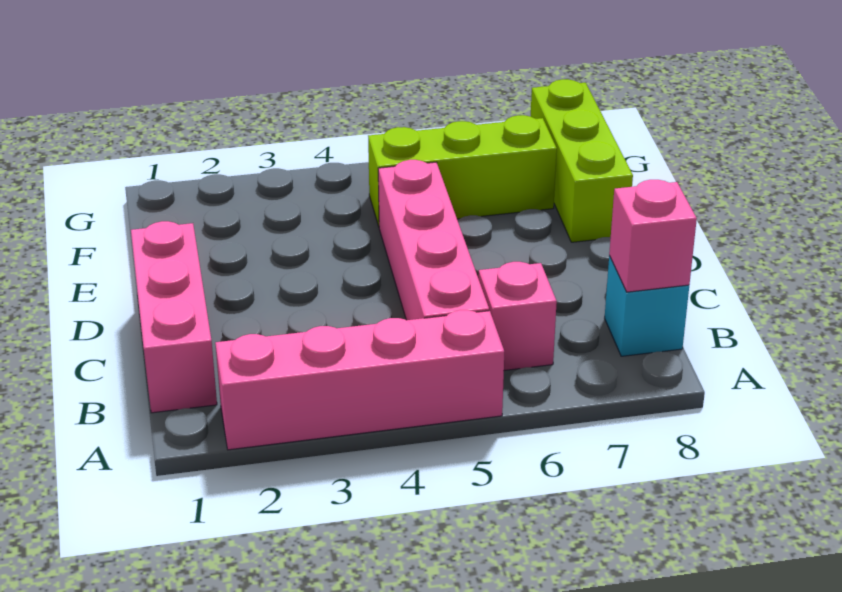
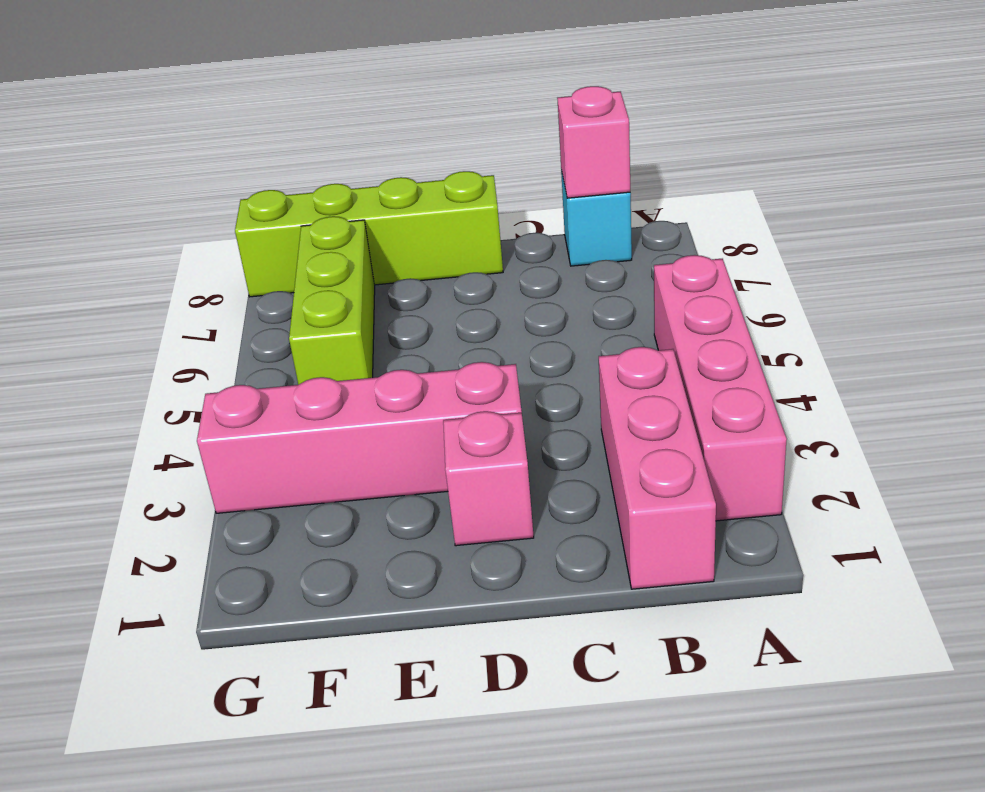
pink 1x3 brick [131,221,217,413] -> pink 1x3 brick turned to [599,347,716,589]
pink 1x4 brick [378,160,489,320] -> pink 1x4 brick moved to [197,362,522,513]
pink 1x1 brick [478,262,557,370] -> pink 1x1 brick moved to [443,411,534,546]
lime 1x3 brick [531,79,633,242] -> lime 1x4 brick [235,171,503,297]

